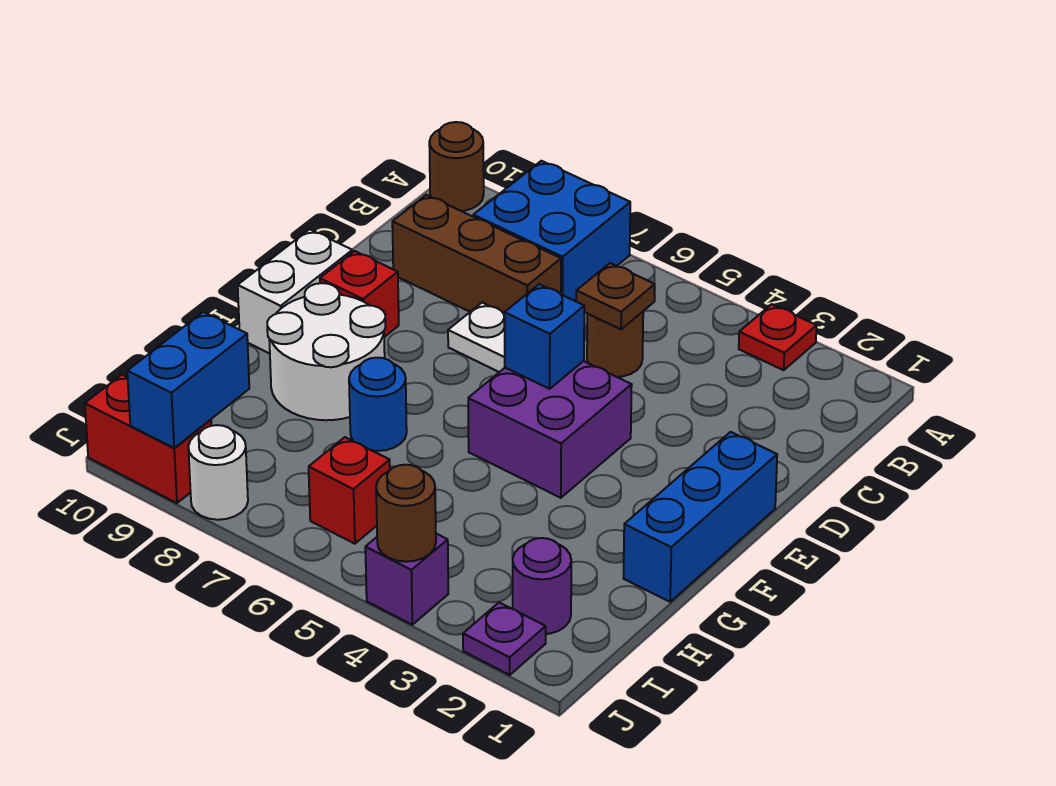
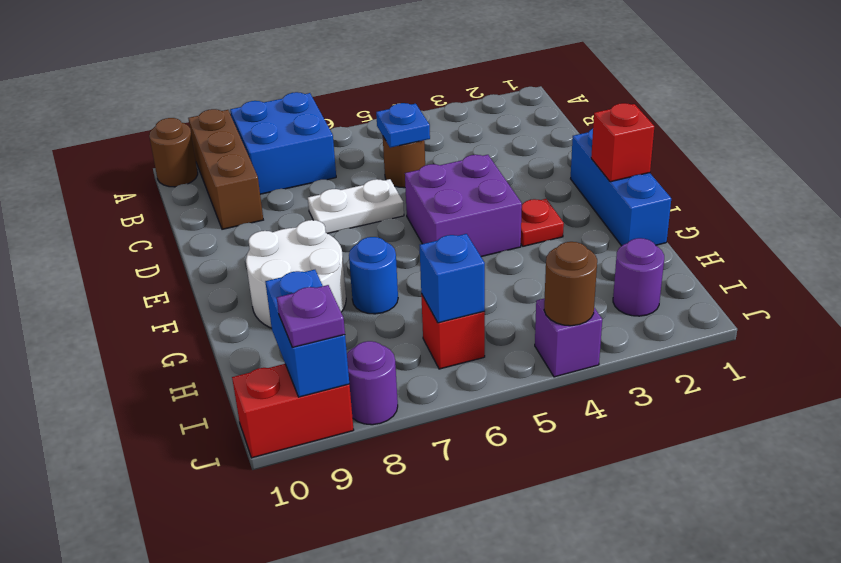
red 1x1 plate [739,304,817,370] -> red 1x1 plate moved to [521,199,564,246]
brown 1x1 plate [576,263,655,329] -> blue 1x1 plate [376,103,430,148]
brown 1x3 brick [392,195,561,313] -> brown 1x3 brick turned to [188,109,263,229]
blue 1x1 brick [504,284,584,389] -> blue 1x1 brick moved to [420,234,485,323]
red 1x1 brick [320,251,399,337] -> red 1x1 brick moved to [591,103,654,182]
white 1x2 brick [238,229,352,354] -> none
purple 1x1 plate [463,603,546,675] -> purple 1x1 plate moved to [277,285,345,347]
white 1x1 round brick [188,425,248,520] -> purple 1x1 round brick [347,341,398,425]

